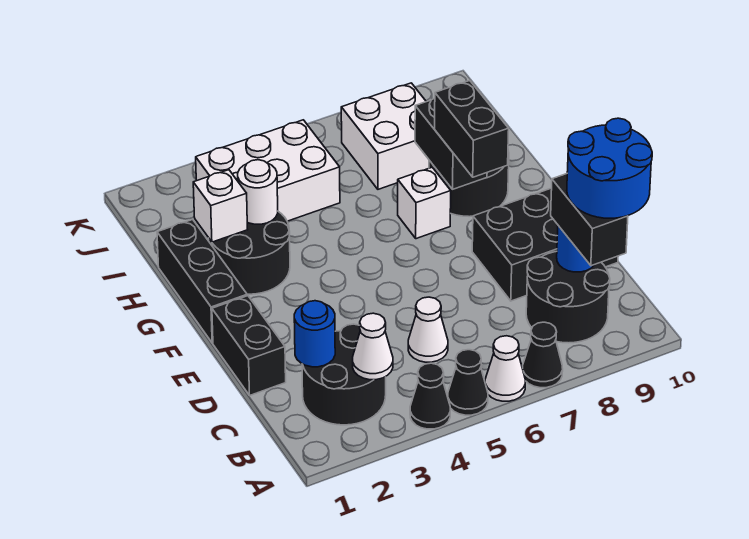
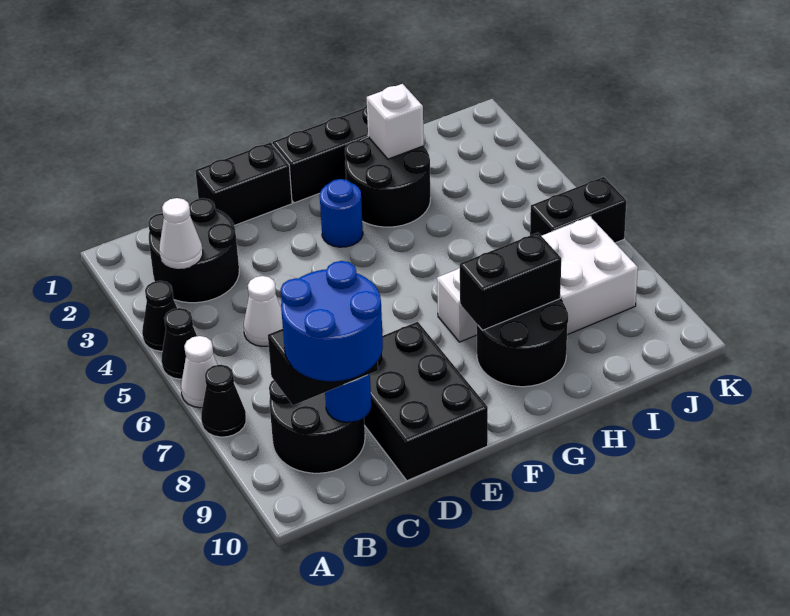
blue 1x1 round brick [294,301,335,367] -> blue 1x1 round brick moved to [320,179,363,247]
black 1x2 brick [435,81,509,177] -> black 1x2 brick moved to [530,177,626,243]
white 1x1 round brick [238,160,278,224] -> none
white 2x3 brick [196,120,340,221] -> none

